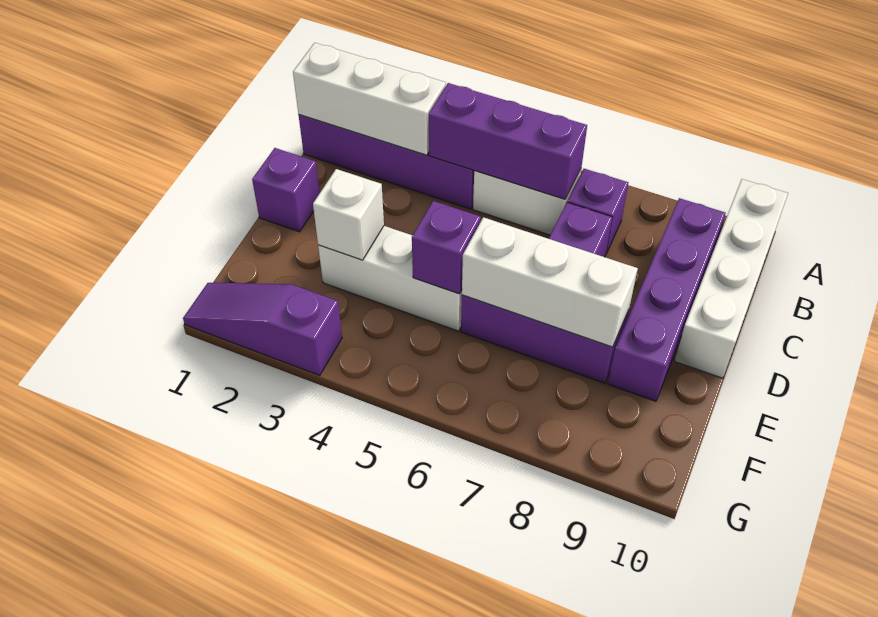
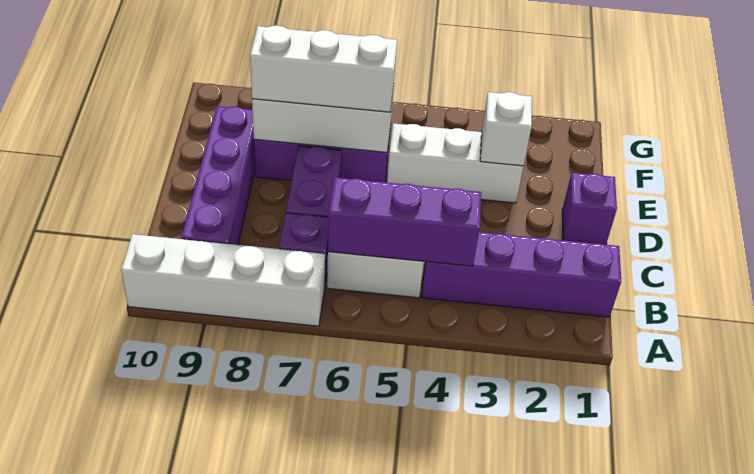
white 1x4 brick [675,179,788,378] -> white 1x4 brick turned to [121,234,325,326]
white 1x3 brick [293,43,446,155] -> white 1x3 brick moved to [250,26,397,112]
purple 1x1 brick [412,201,481,294] -> none
purple 1x3 slope [183,283,342,375] -> none

